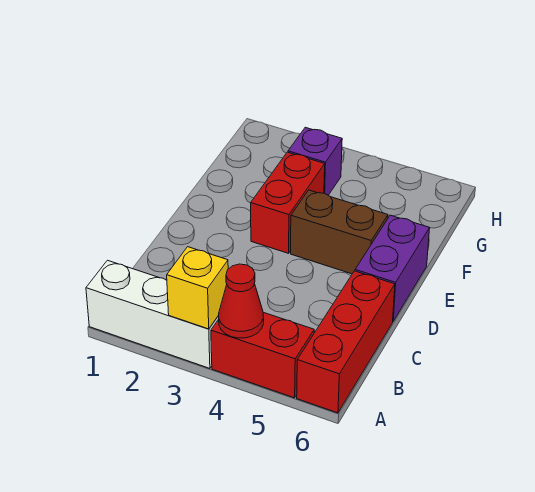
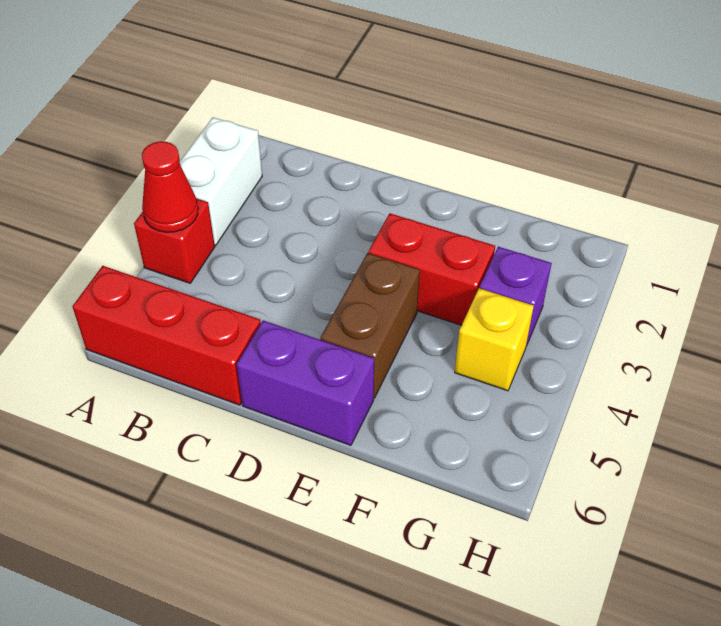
white 1x3 brick [86,260,219,368] -> white 1x2 brick [180,117,262,245]
yellow 1x1 brick [167,247,228,329] -> yellow 1x1 brick moved to [455,288,534,391]
red 1x2 brick [211,312,314,398] -> red 1x1 brick [134,199,215,283]

